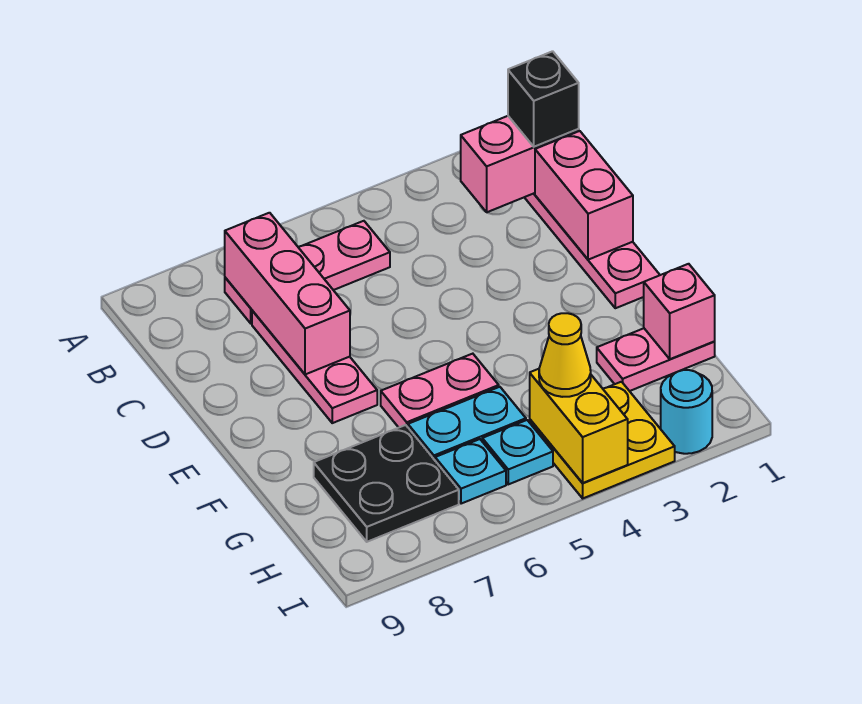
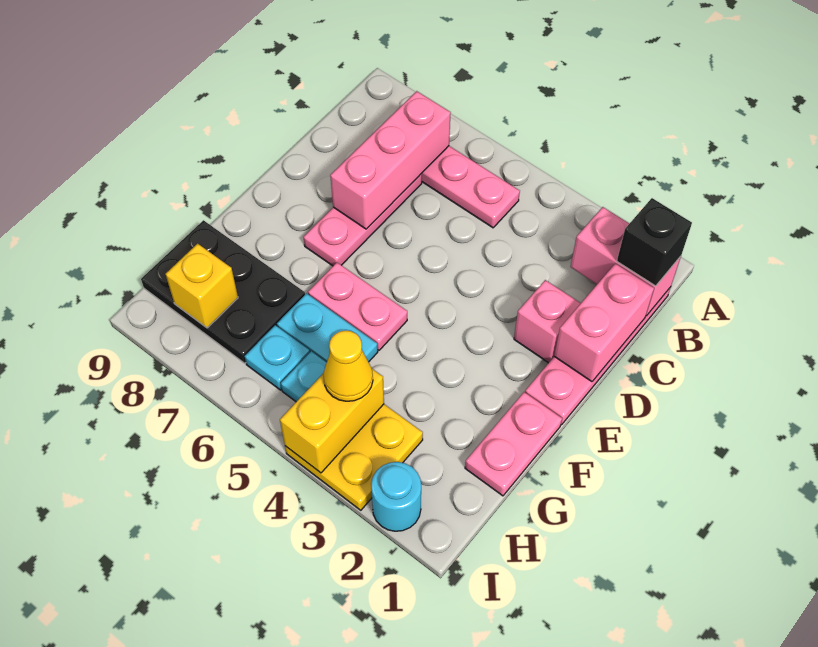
pink 1x2 plate [597,328,715,391] -> pink 1x2 plate turned to [465,392,562,496]
pink 1x1 brick [644,264,715,359] -> pink 1x1 brick moved to [514,280,581,363]
black 2x2 plate [314,425,459,542] -> black 2x3 plate [141,220,305,363]
none -> yellow 1x1 brick [166,244,238,328]

